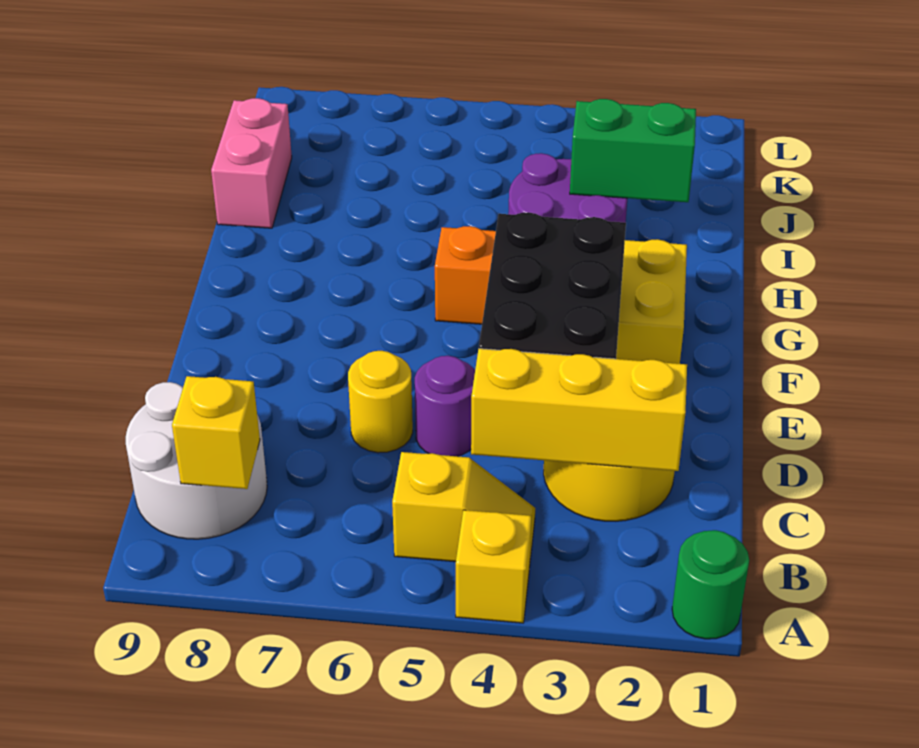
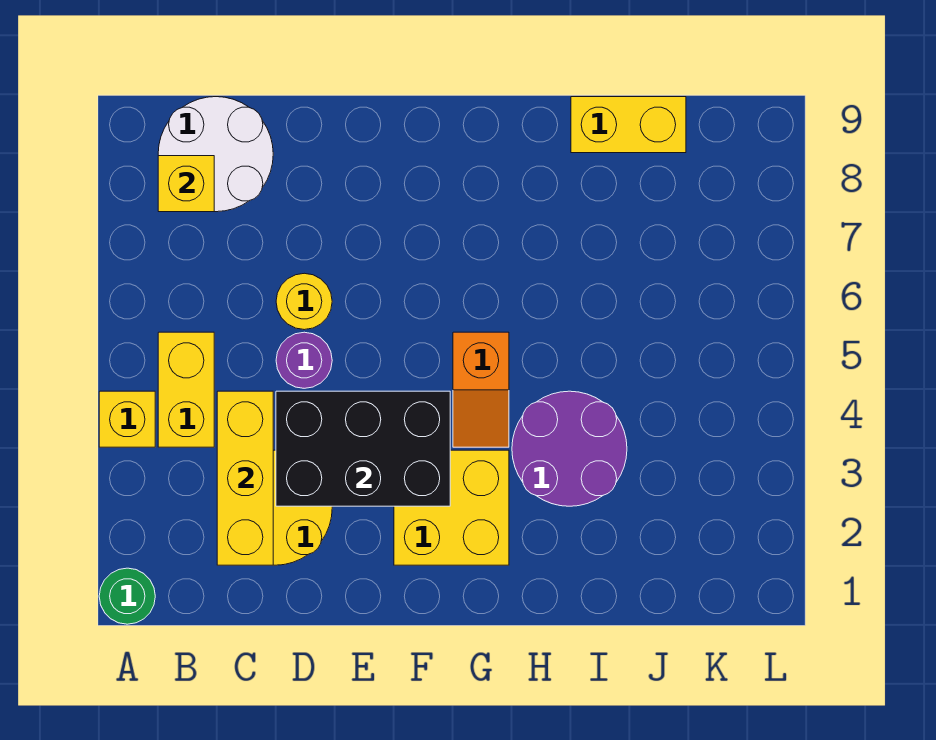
yellow 1x2 slope [392,452,535,568] -> yellow 1x2 brick [158,332,214,447]
green 1x2 brick [570,99,696,202] -> none
pink 1x2 brick [211,98,292,228] -> yellow 1x2 brick [571,97,686,153]

